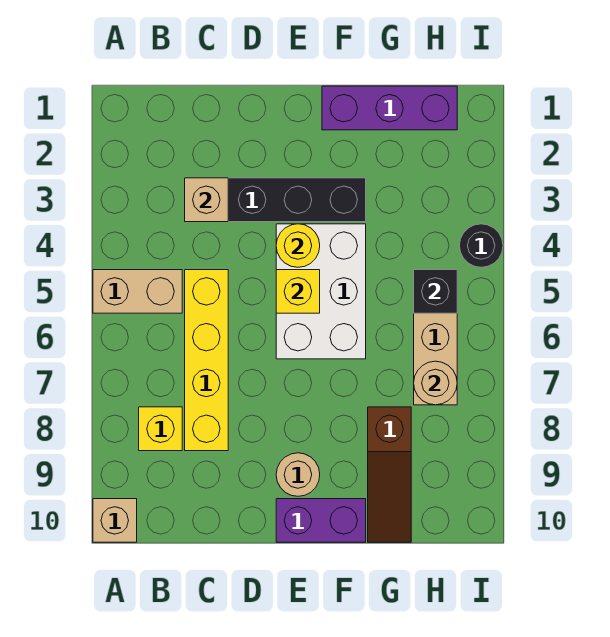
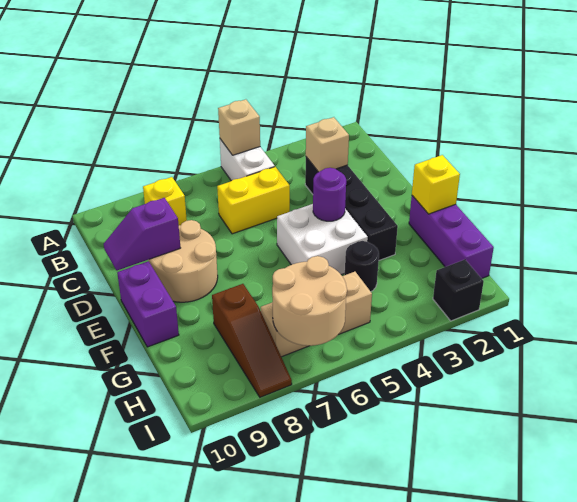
tan 1x2 brick [93,270,182,313] -> white 1x2 brick [220,139,275,181]
tan 1x1 brick [93,499,137,542] -> tan 1x1 brick moved to [218,99,260,155]
yellow 1x4 brick [185,270,228,451] -> yellow 1x2 brick [217,167,290,234]
none -> purple 1x2 slope [104,198,180,270]
white 2x3 brick [276,224,366,359] -> white 2x2 brick [277,204,368,275]
yellow 1x1 round brick [276,224,320,267] -> purple 1x1 round brick [313,168,346,221]
yellow 1x1 brick [276,270,320,313] -> yellow 1x1 brick moved to [412,155,460,214]
tan 1x1 round brick [276,453,320,496] -> tan 2x2 round brick [148,220,218,302]
brown 1x3 slope [368,407,411,542] -> brown 1x3 slope turned to [212,284,292,397]
black 1x1 brick [414,270,457,313] -> black 1x1 brick moved to [433,260,484,321]
tan 1x1 round brick [414,361,457,405] -> tan 2x2 round brick [272,256,347,346]
black 1x1 round brick [459,224,503,267] -> black 1x1 round brick moved to [345,241,379,291]

